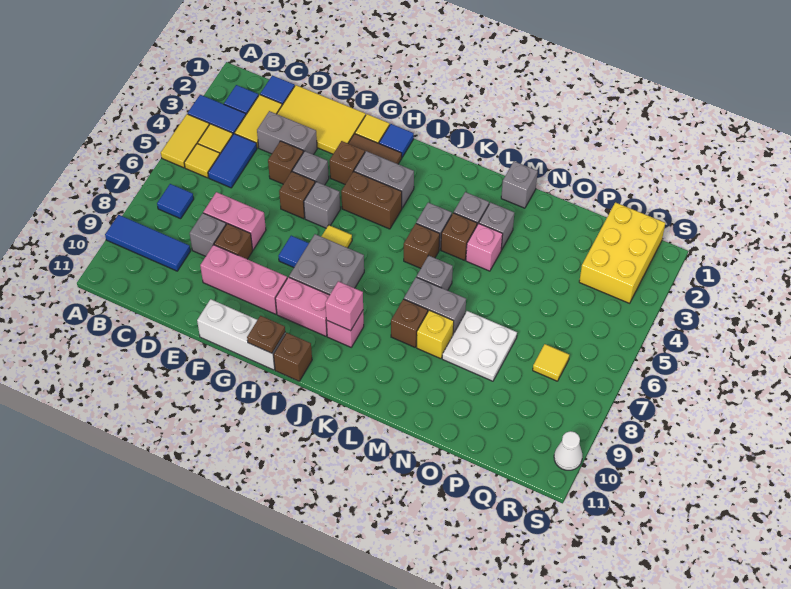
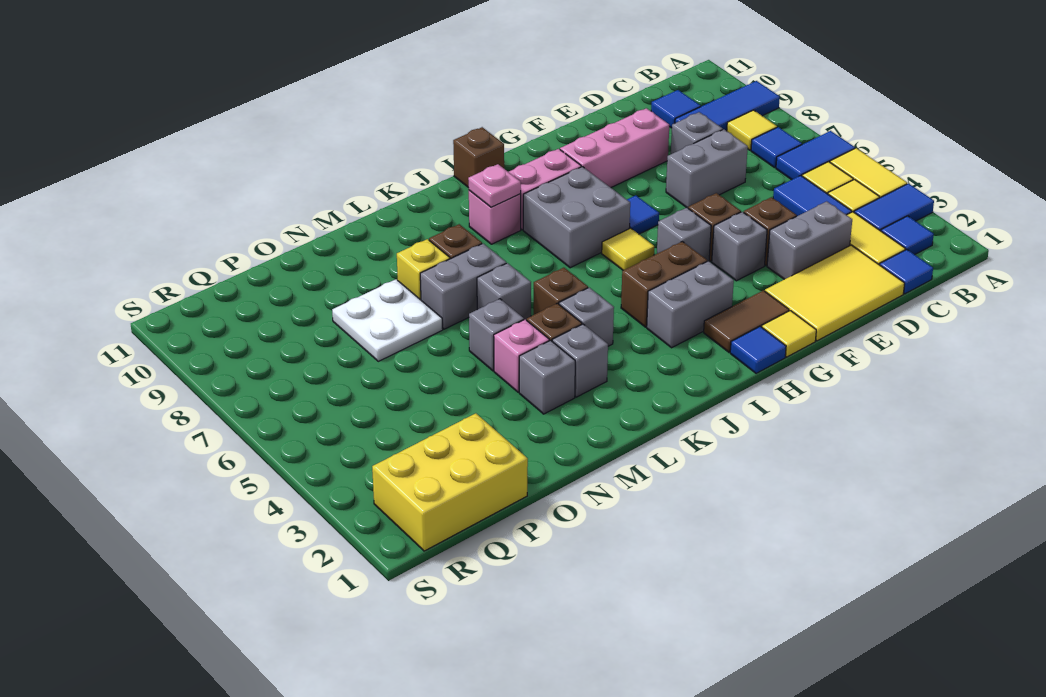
none -> blue 1x2 tile [776,131,855,180]
none -> blue 1x1 tile [651,90,701,128]
pink 1x2 brick [203,192,266,250] -> grey 1x2 brick [666,129,748,208]
brown 1x1 brick [214,224,253,259] -> none
white 1x3 brick [197,299,285,370] -> none
brown 1x1 brick [330,141,365,184] -> none
brown 1x1 plate [247,316,285,353] -> none
pink 1x1 brick [325,281,363,331] -> pink 1x1 plate [468,164,521,207]
grey 1x1 brick [501,161,538,208] -> grey 1x1 brick moved to [469,299,524,371]
yellow 2x3 brick [579,202,665,303] -> yellow 2x3 brick turned to [372,413,528,551]
yellow 1x1 tile [533,344,569,381] -> yellow 1x1 tile moved to [727,110,777,150]
white 1x1 cone [554,431,582,470] -> none

